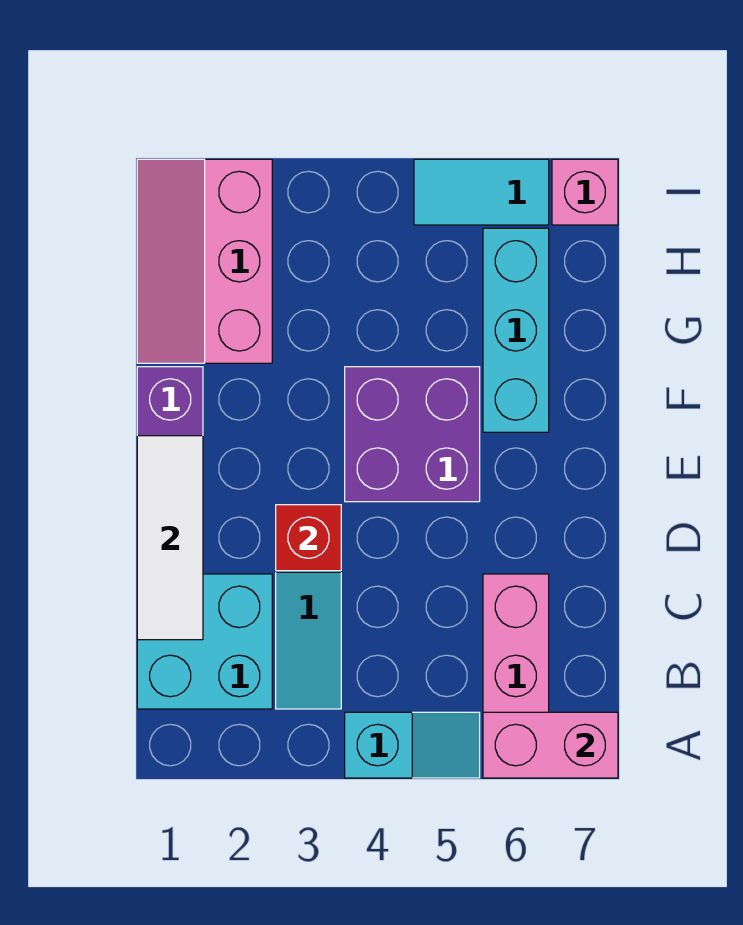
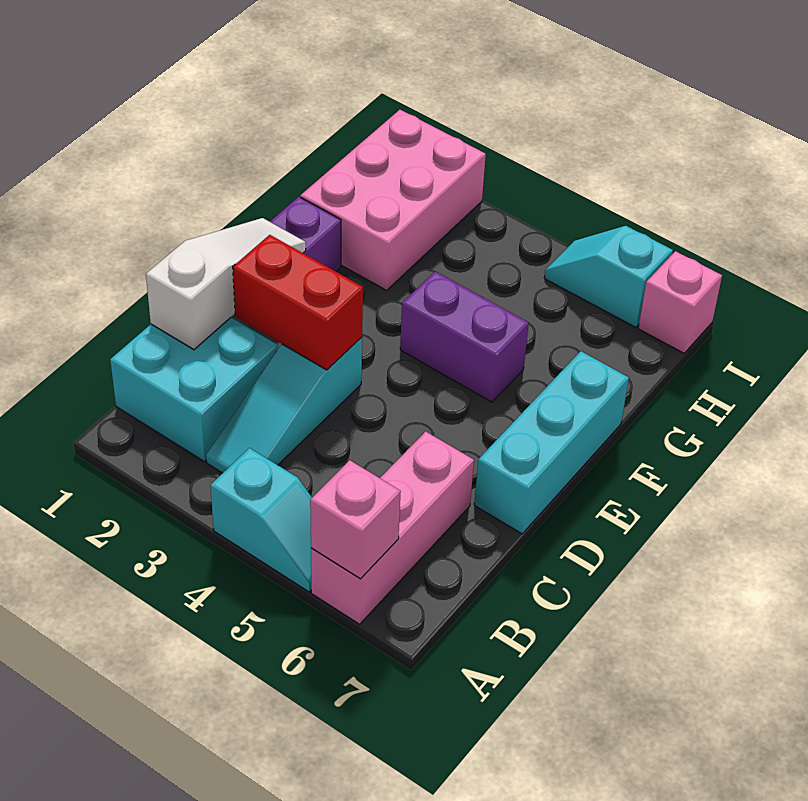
pink 1x2 brick [483,712,618,778] -> pink 1x1 brick [310,460,401,579]
white 1x3 tile [137,436,203,640] -> white 1x3 slope [146,218,306,350]
red 1x1 brick [276,505,341,571] -> red 1x2 brick [233,235,363,370]
purple 2x2 brick [345,367,480,502] -> purple 1x2 brick [400,271,529,402]
cyan 1x3 brick [483,228,549,432] -> cyan 1x3 brick moved to [474,351,629,534]
pink 2x3 slope [137,159,272,363] -> pink 2x3 brick [300,110,486,290]
cyan 1x2 tile [414,159,549,225] -> cyan 1x2 slope [544,226,673,327]

